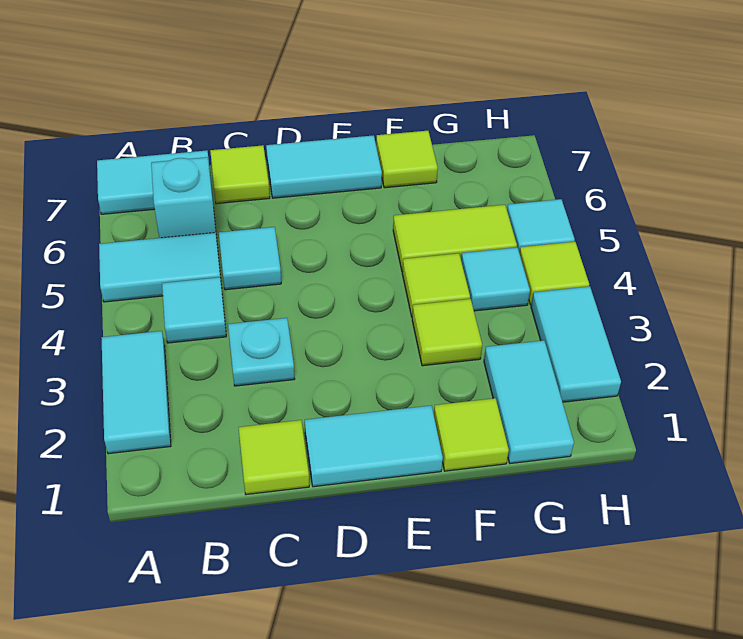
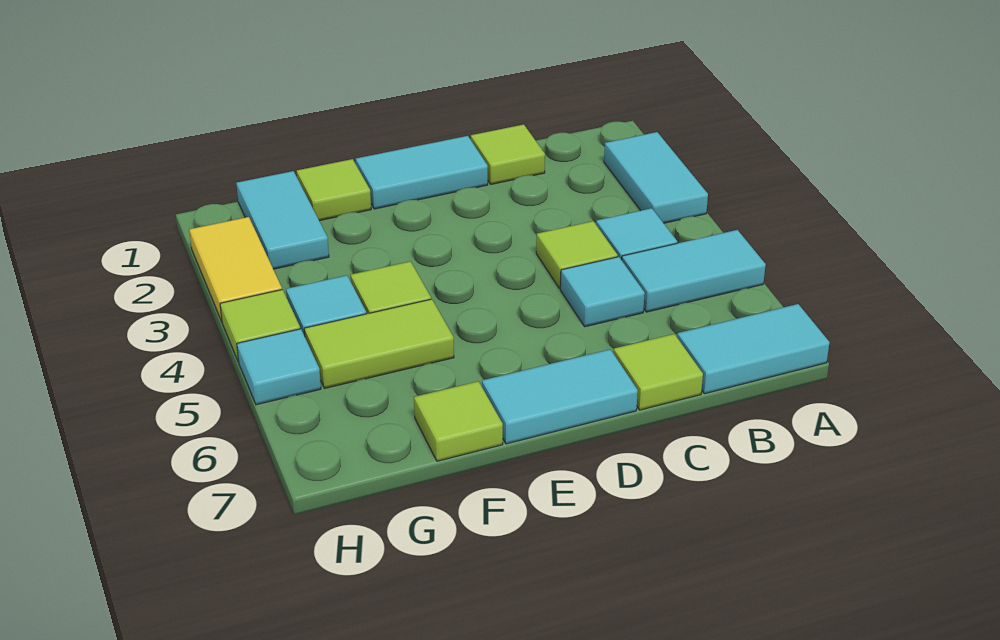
cyan 1x1 brick [151,157,216,238] -> none
cyan 1x1 plate [228,318,294,386] -> none
lime 1x1 tile [412,299,482,366] -> lime 1x1 tile moved to [536,221,618,288]
cyan 1x2 tile [531,286,621,402] -> yellow 1x2 tile [189,217,282,321]

